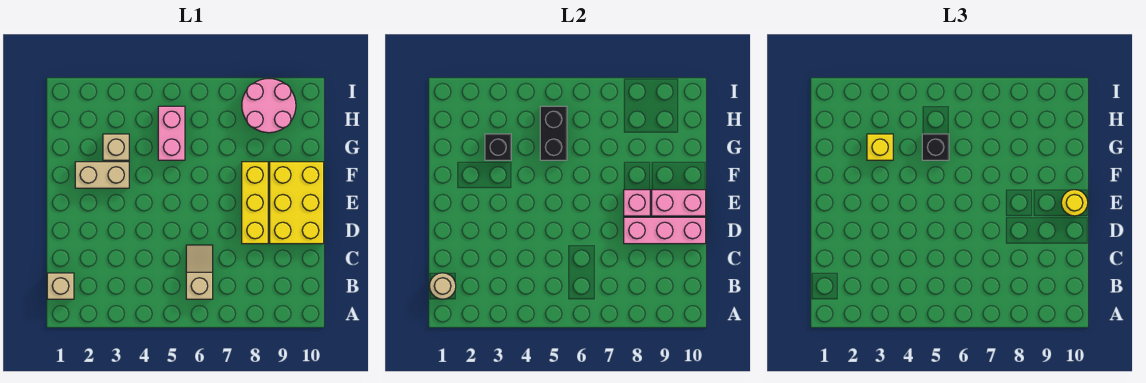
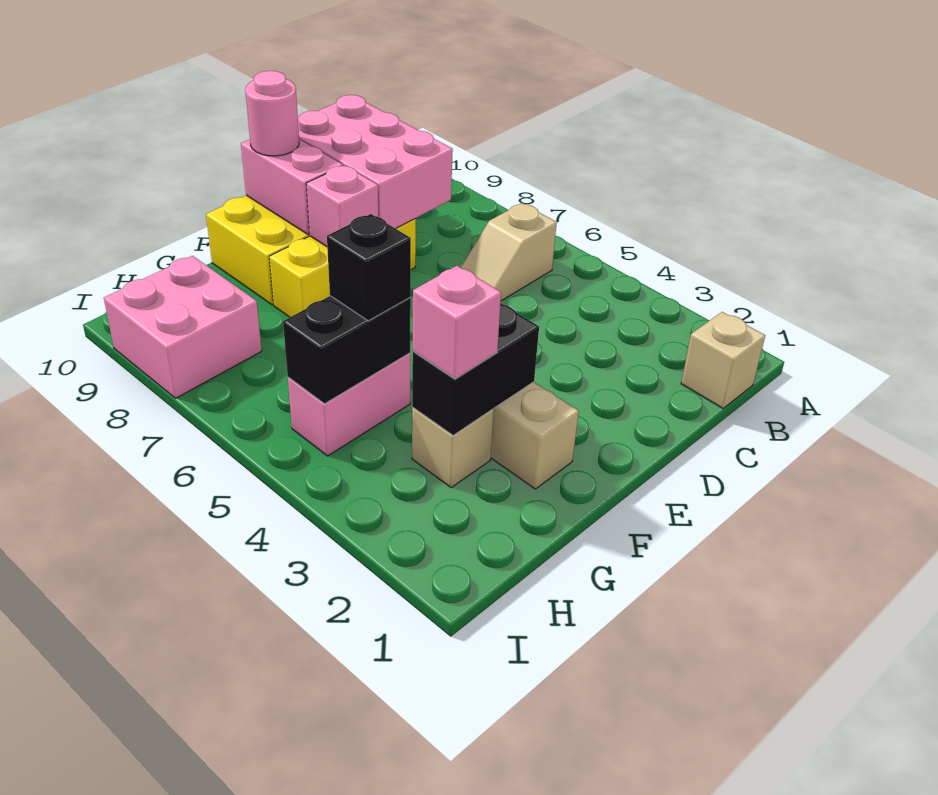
tan 1x1 round brick [429,273,456,299] -> none
pink 1x3 brick [624,217,706,244] -> pink 2x3 brick [298,95,453,229]
yellow 1x1 round brick [1061,190,1088,216] -> pink 1x1 round brick [245,71,299,156]
black 1x1 brick [485,134,511,160] -> black 1x2 brick [412,303,539,435]
yellow 1x1 brick [867,134,893,160] -> pink 1x1 brick [413,266,501,379]
pink 2x2 round brick [242,79,296,133] -> pink 2x2 brick [104,256,262,398]

